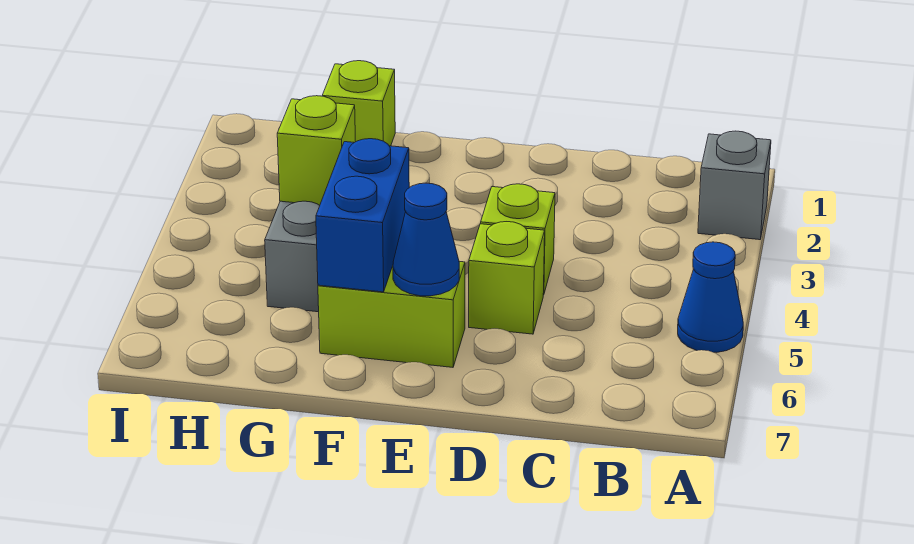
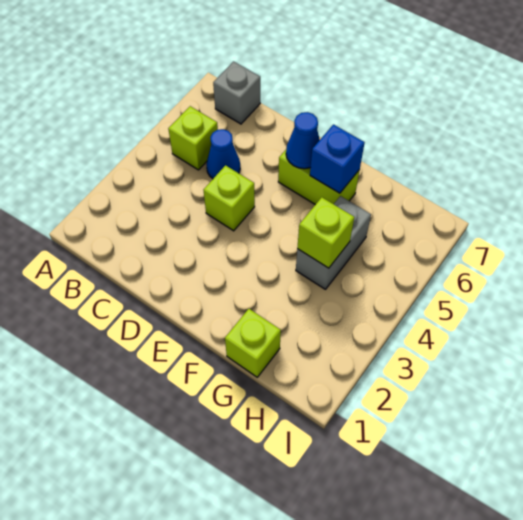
grey 1x1 brick [698,131,771,240] -> grey 1x1 brick moved to [213,62,260,124]
blue 1x1 cone [678,242,743,352] -> blue 1x1 cone moved to [206,129,240,179]
lime 1x1 brick [469,222,545,334] -> lime 1x1 brick moved to [168,106,218,170]
blue 1x2 brick [316,139,409,292] -> blue 1x1 brick [310,125,365,193]

